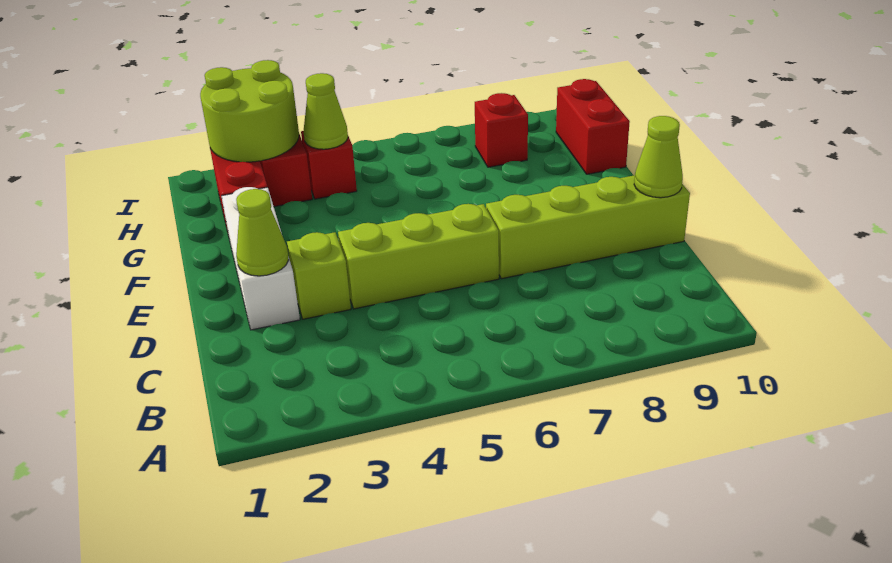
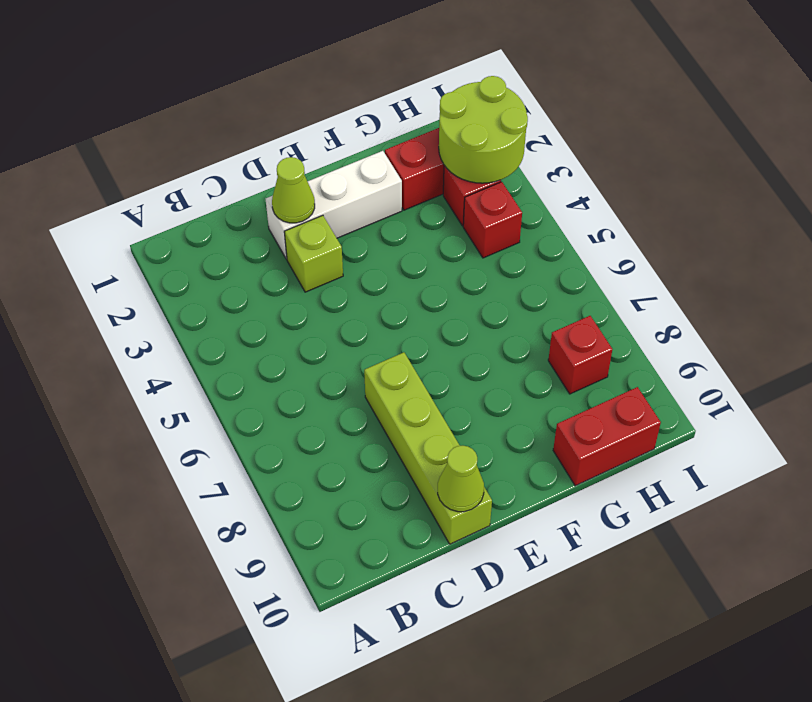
lime 1x3 brick [338,204,499,309] -> none
lime 1x1 cone [304,73,348,149] -> none

